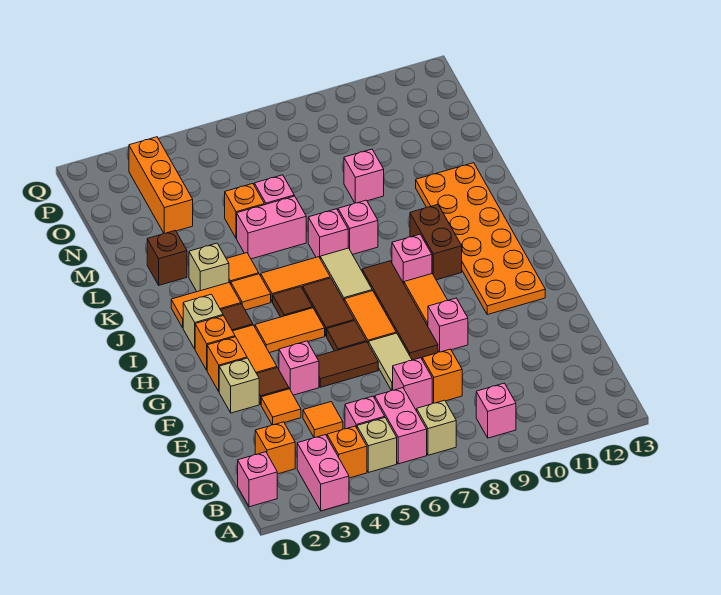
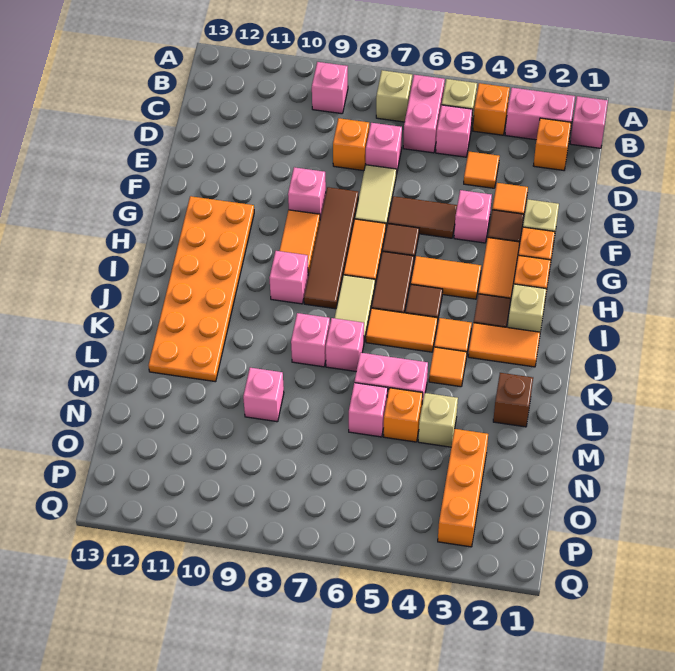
pink 1x2 brick [297,435,349,511] -> pink 1x2 brick turned to [505,88,575,140]
brown 1x2 brick [410,205,462,280] -> none
tan 1x1 brick [189,243,229,292] -> tan 1x1 brick moved to [418,393,458,447]

